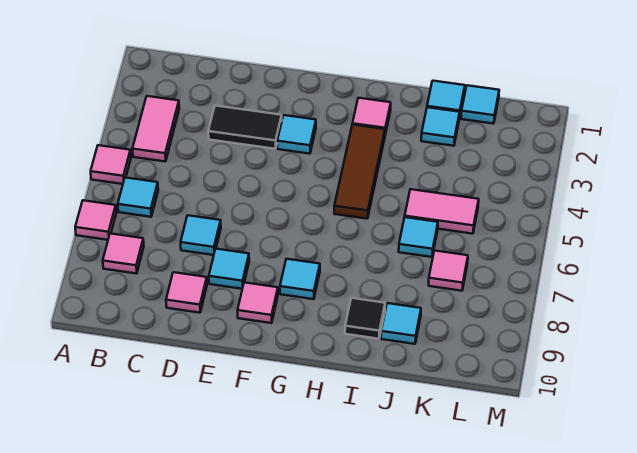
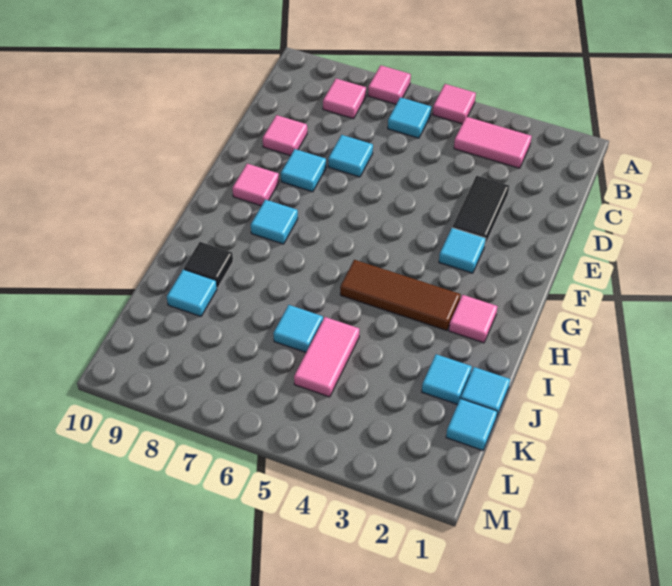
pink 1x1 tile [429,251,468,291] -> none

